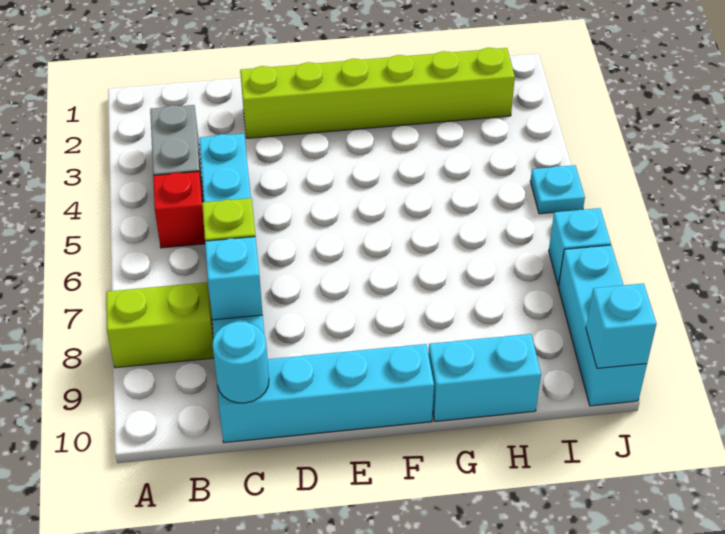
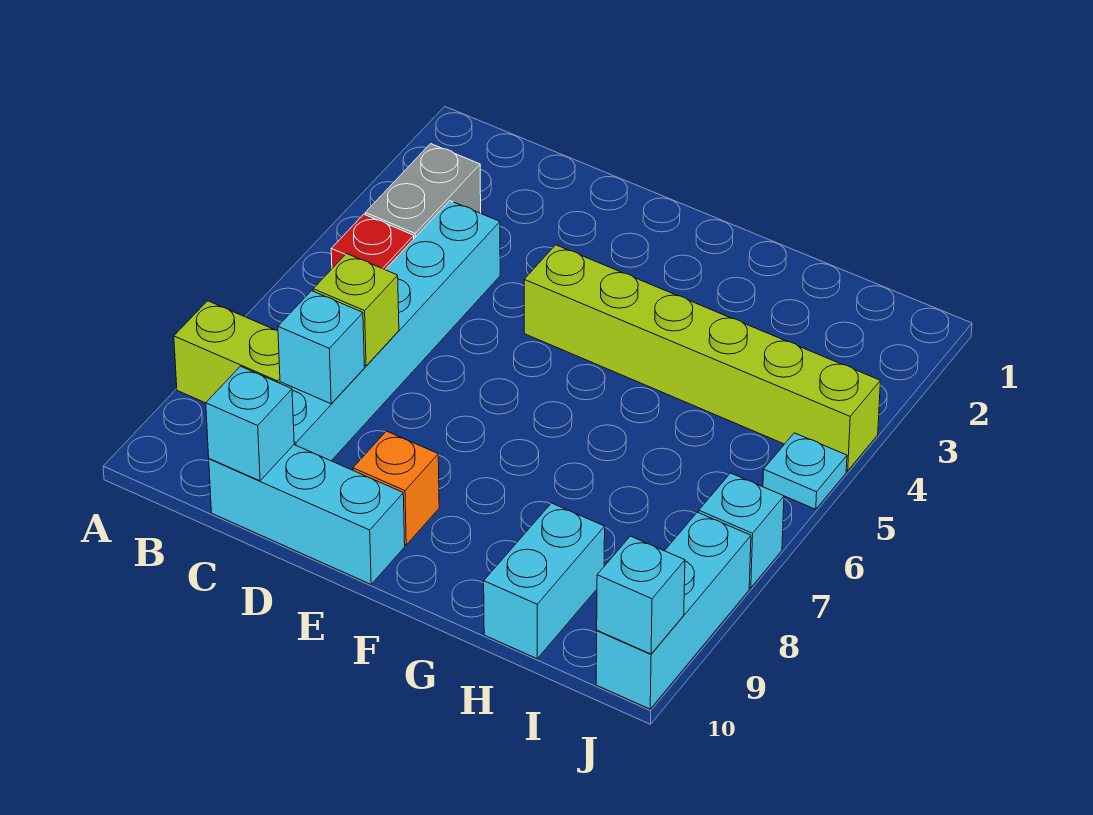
cyan 1x4 brick [217,344,434,443] -> cyan 1x3 brick [209,445,405,584]
cyan 1x1 round brick [213,322,269,403] -> cyan 1x1 brick [206,366,294,481]
lime 1x6 brick [240,48,515,138] -> lime 1x6 brick moved to [524,245,880,471]
none -> orange 1x1 brick [353,431,439,545]
cyan 1x2 brick [428,334,541,421] -> cyan 1x2 brick turned to [484,503,605,659]

